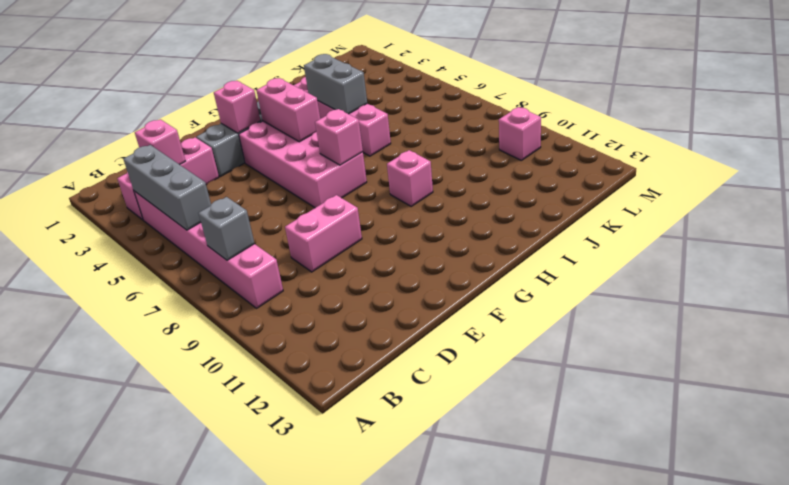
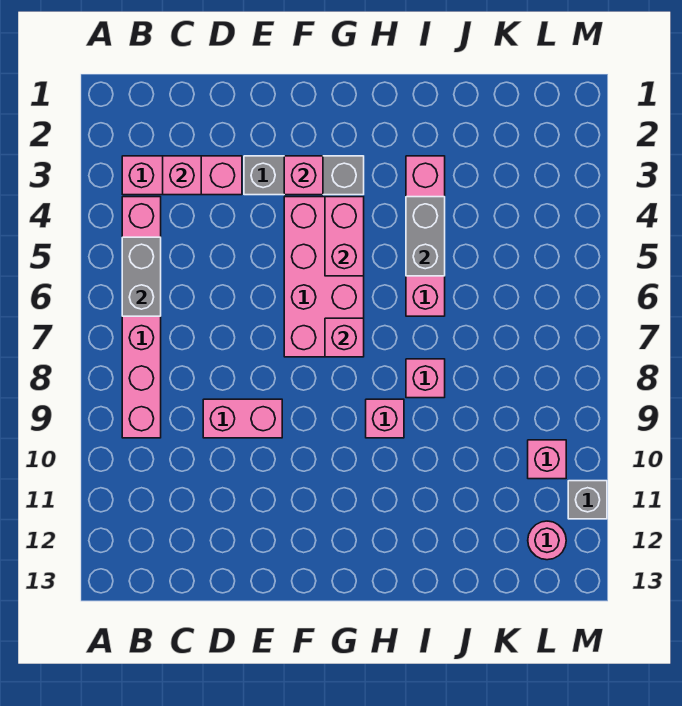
grey 1x3 brick [123,145,211,230] -> grey 1x2 brick [122,237,161,316]
grey 1x1 brick [198,197,255,260] -> grey 1x1 brick moved to [568,481,607,519]
none -> pink 1x1 brick [406,359,445,398]
none -> pink 1x1 round brick [528,521,566,560]

